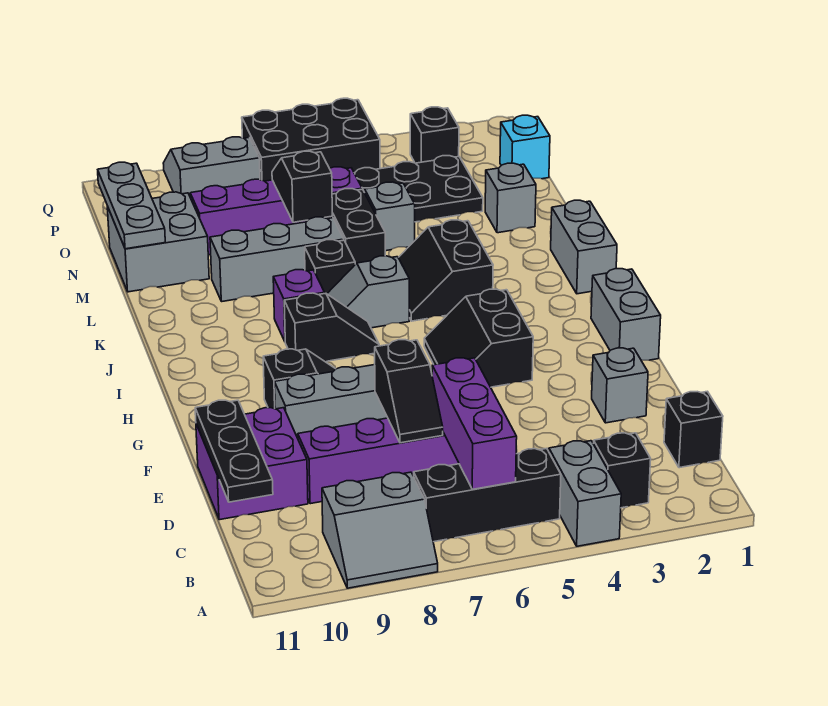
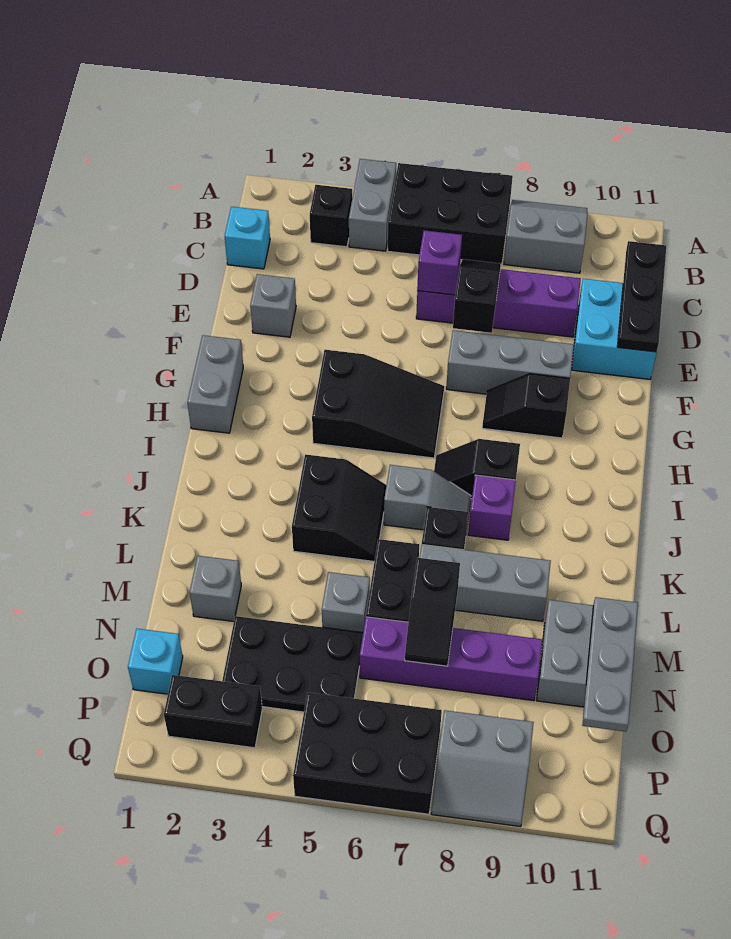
black 1x3 brick [414,448,561,542] -> black 2x3 brick [388,163,513,264]
purple 1x3 brick [432,358,517,489] -> purple 1x1 brick [417,230,462,295]
black 1x1 brick [664,391,723,468] -> cyan 1x1 brick [225,207,270,269]
purple 2x2 brick [196,408,308,520] -> cyan 2x2 brick [572,279,657,379]
black 2x2 slope [424,289,533,387] -> black 2x3 slope [312,350,444,458]
grey 1x2 brick [551,200,617,294] -> none
black 1x1 brick [410,107,459,163] -> black 1x2 brick [164,675,262,748]

